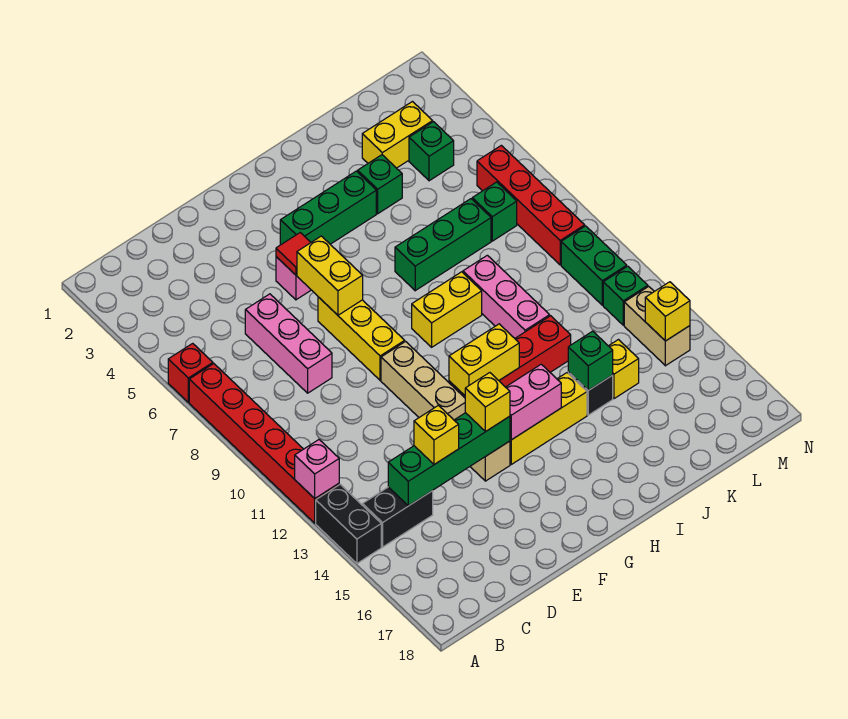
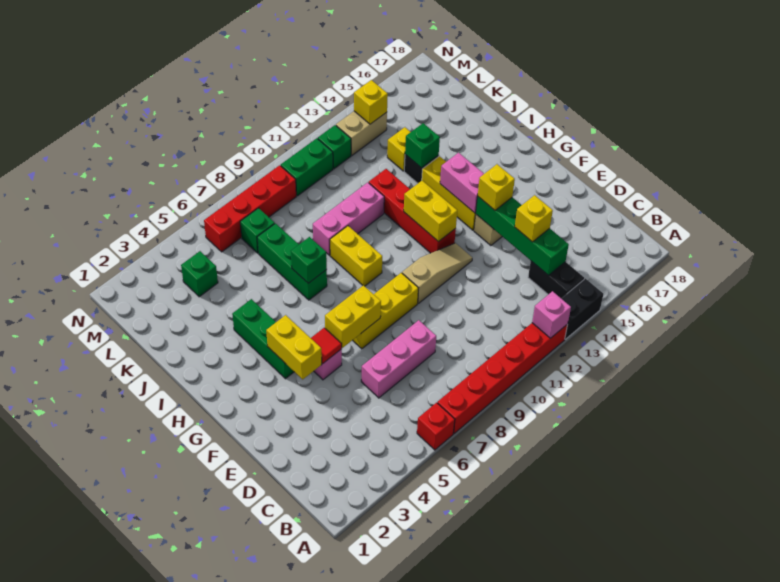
tan 1x3 brick [381,342,465,420] -> tan 1x3 slope [402,243,472,303]
green 1x1 brick [358,155,402,214] -> green 1x1 brick moved to [291,237,327,283]
yellow 1x2 brick [362,102,433,168] -> yellow 1x2 brick moved to [266,315,322,379]

